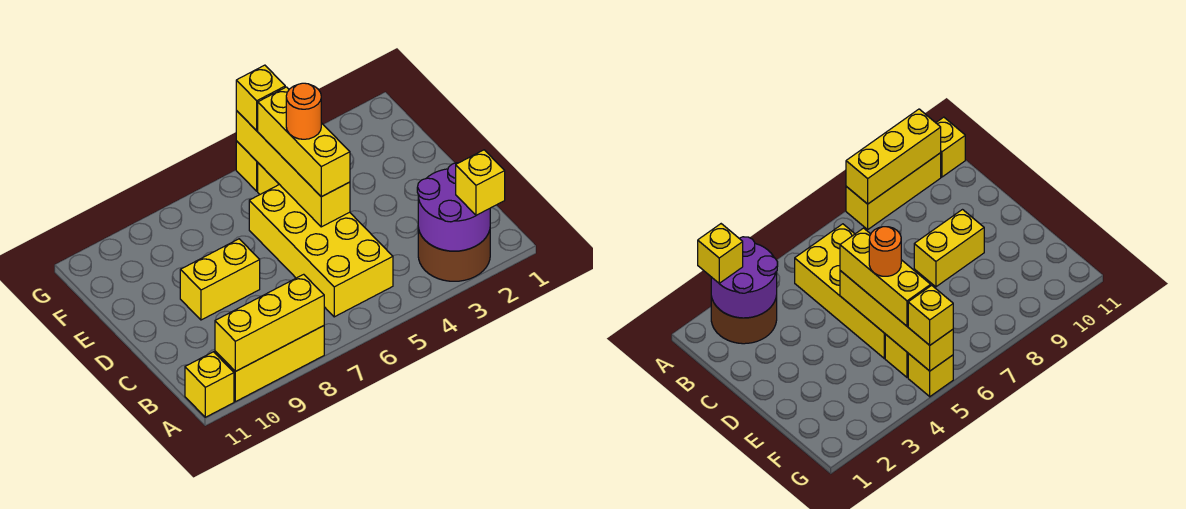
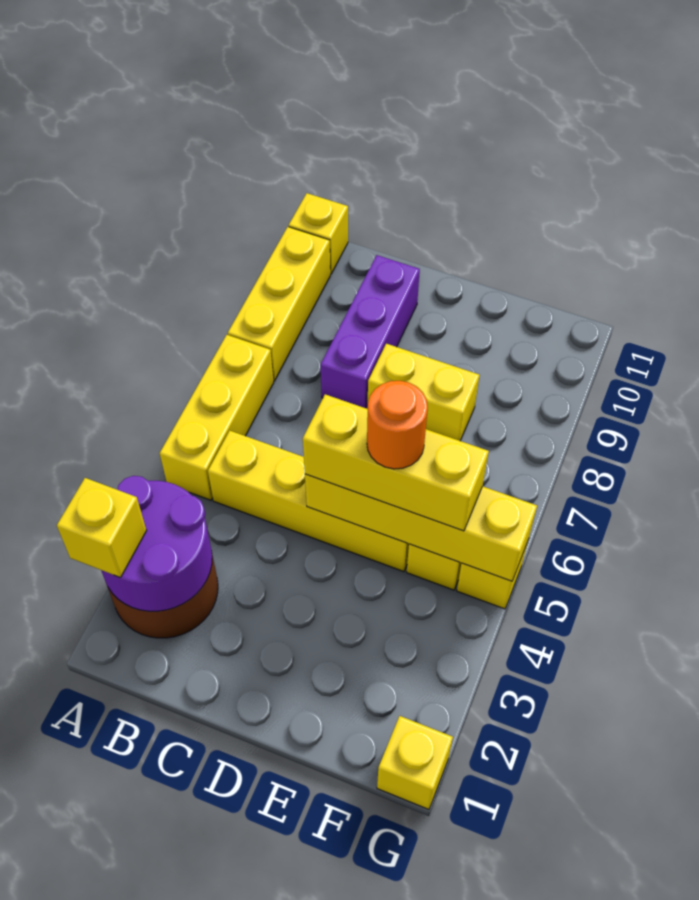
yellow 1x3 brick [215,274,324,371] -> yellow 1x3 brick moved to [160,335,273,500]
yellow 2x4 brick [249,184,393,317] -> yellow 1x4 brick [208,431,409,572]
none -> purple 1x3 brick [321,255,420,409]
yellow 1x2 brick [180,239,260,320] -> yellow 1x2 brick turned to [367,344,479,441]
yellow 1x1 brick [236,65,285,131] -> yellow 1x1 brick moved to [377,716,453,809]

